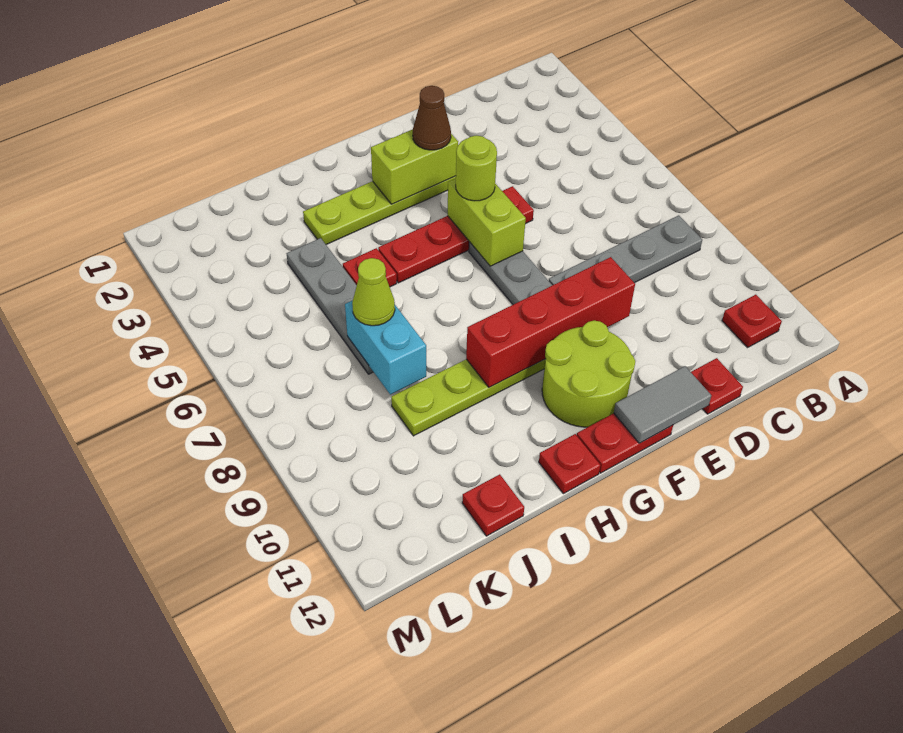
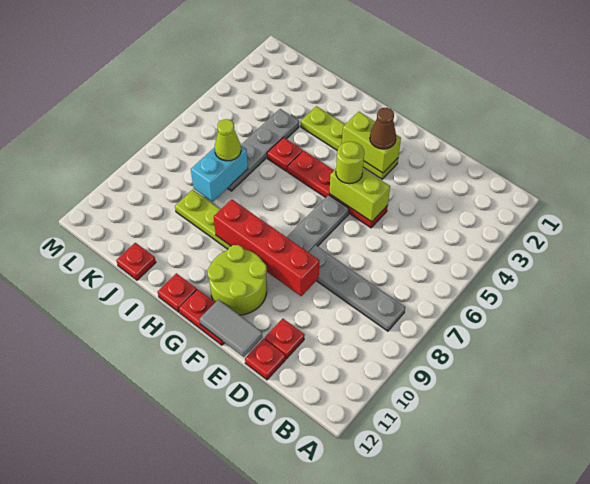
red 1x1 plate [722,295,782,348] -> red 1x1 plate moved to [265,319,305,359]
lime 1x2 brick [448,179,526,266] -> lime 1x2 brick turned to [329,169,390,222]

